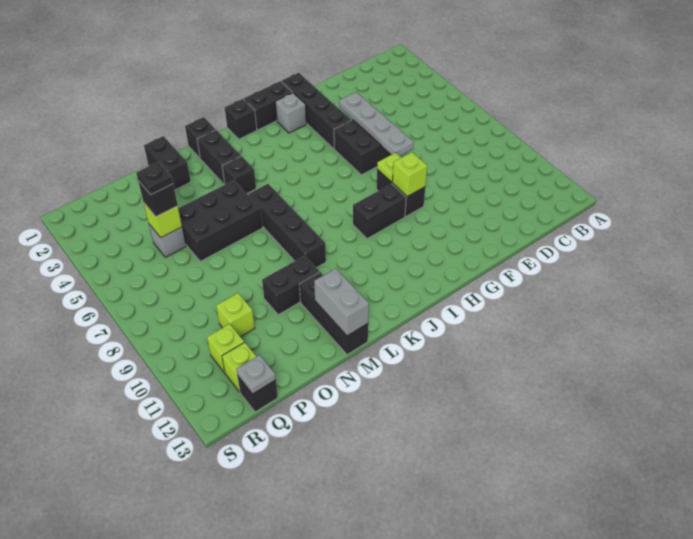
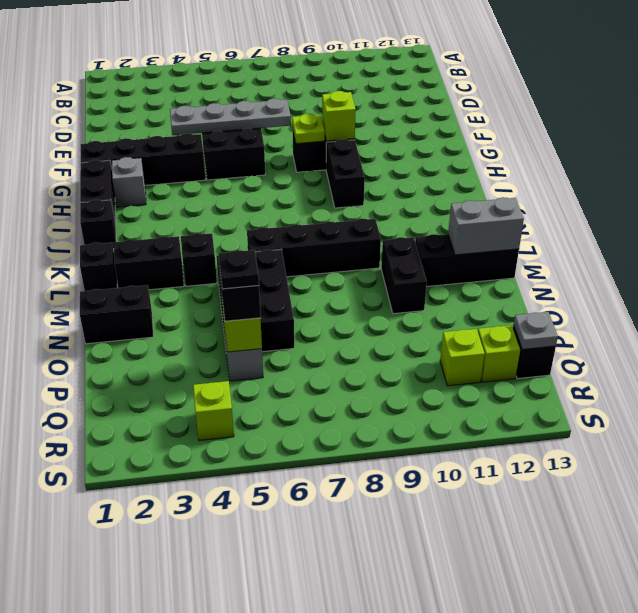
lime 1x1 brick [216,293,255,337] -> lime 1x1 brick moved to [193,381,234,440]

